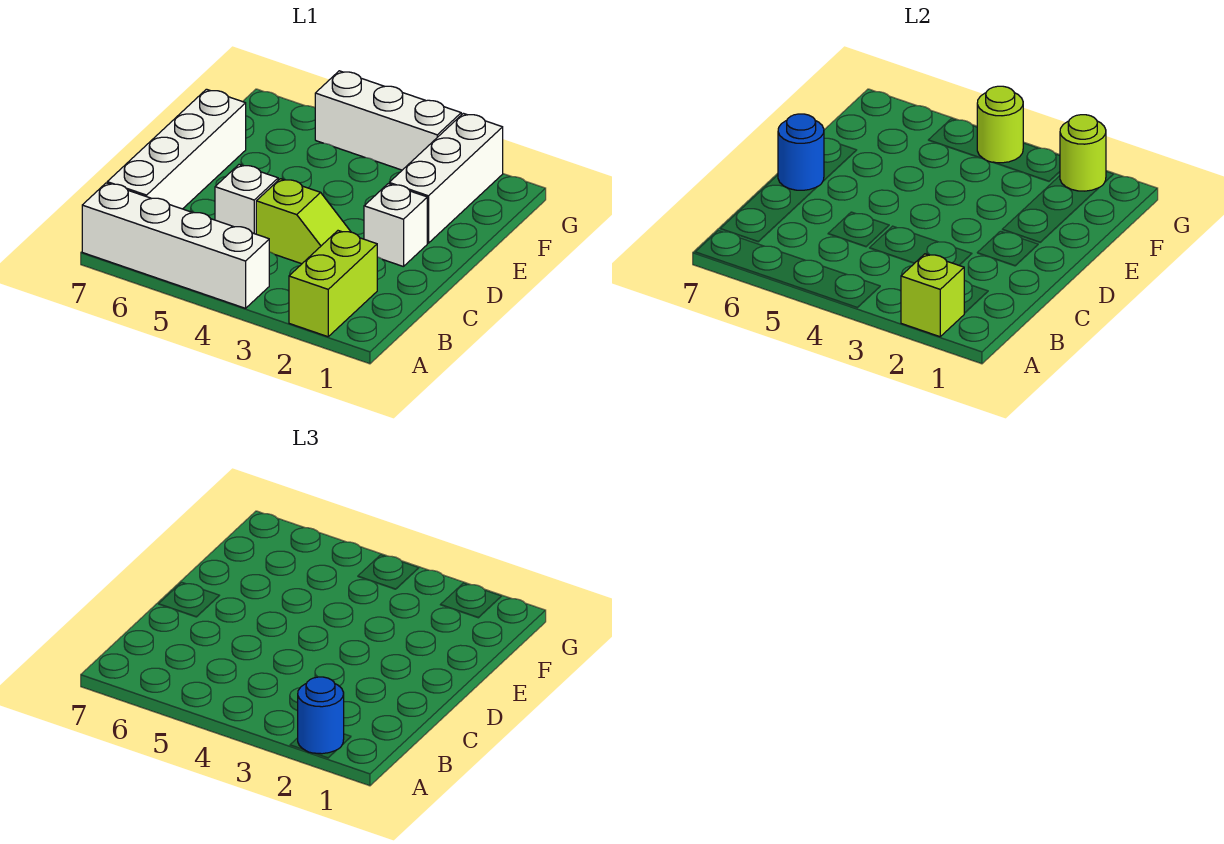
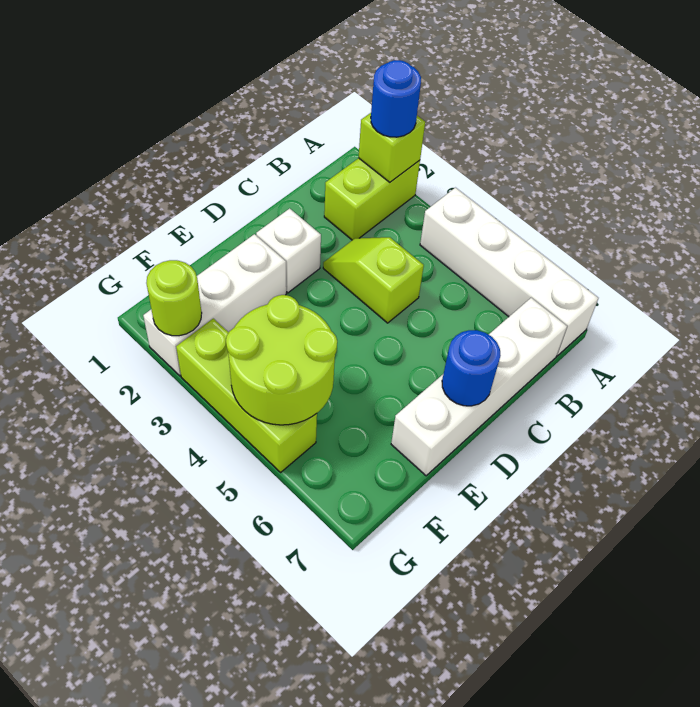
white 1x1 brick [215,165,278,234] -> none
white 1x3 brick [315,71,461,170] -> lime 1x3 brick [176,319,317,472]
lime 1x1 round brick [977,86,1023,163] -> lime 2x2 round brick [226,295,337,425]

